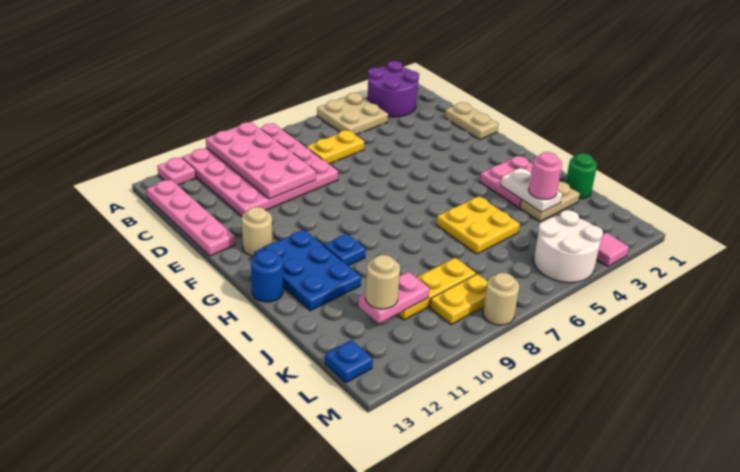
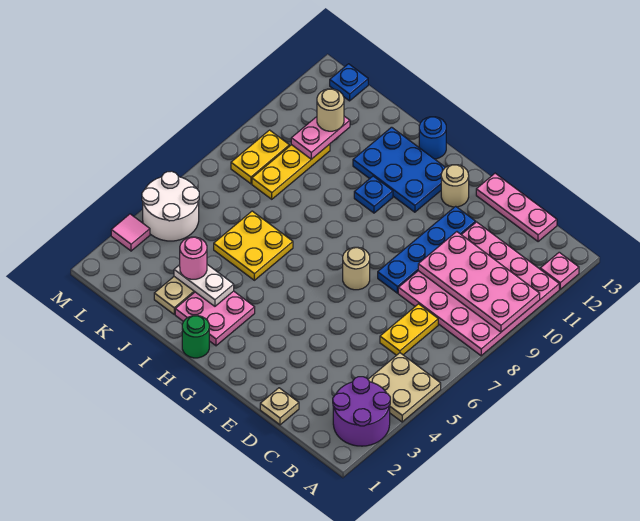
pink 1x4 plate [147,179,235,256] -> pink 1x3 plate [476,173,557,242]
tan 1x2 plate [445,102,498,139] -> tan 1x1 plate [260,388,299,425]
none -> blue 1x4 plate [378,206,476,293]
green 1x1 round brick [566,153,597,199] -> green 1x1 round brick moved to [182,316,209,358]
tan 1x1 round brick [483,273,519,325] -> tan 1x1 round brick moved to [343,247,370,290]

